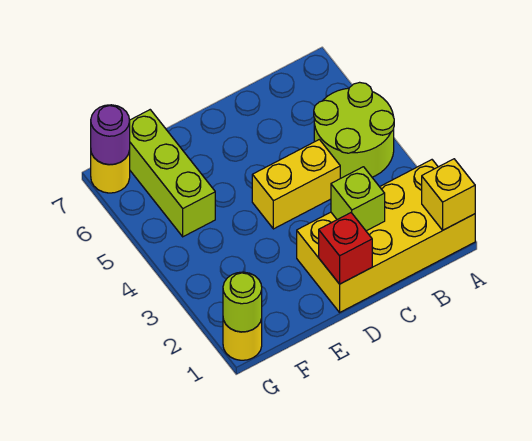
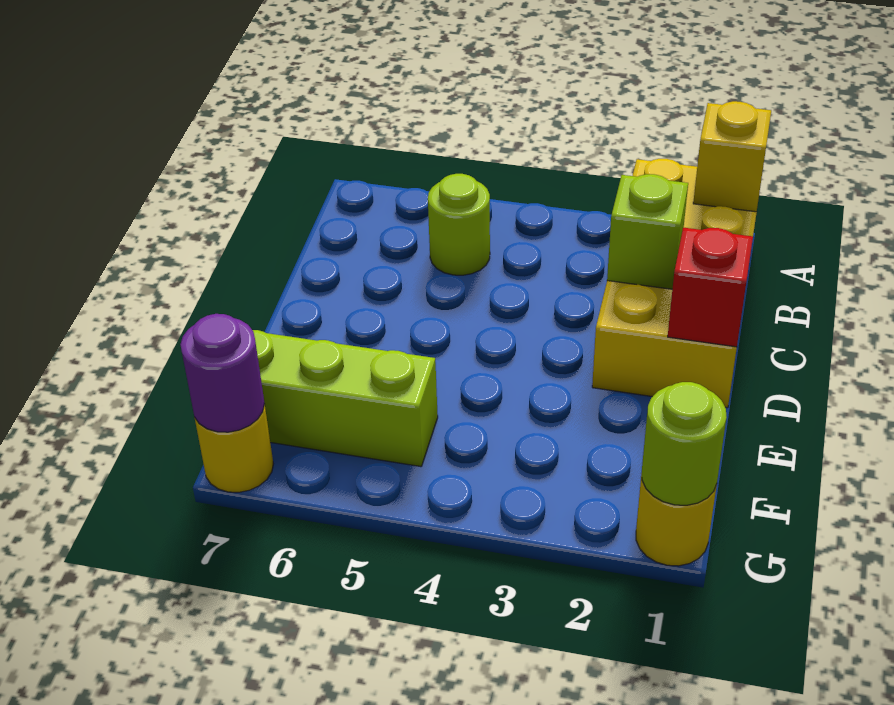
lime 2x2 round brick [314,82,394,178] -> lime 1x1 round brick [428,174,490,275]
yellow 1x2 brick [252,139,340,229] -> none

